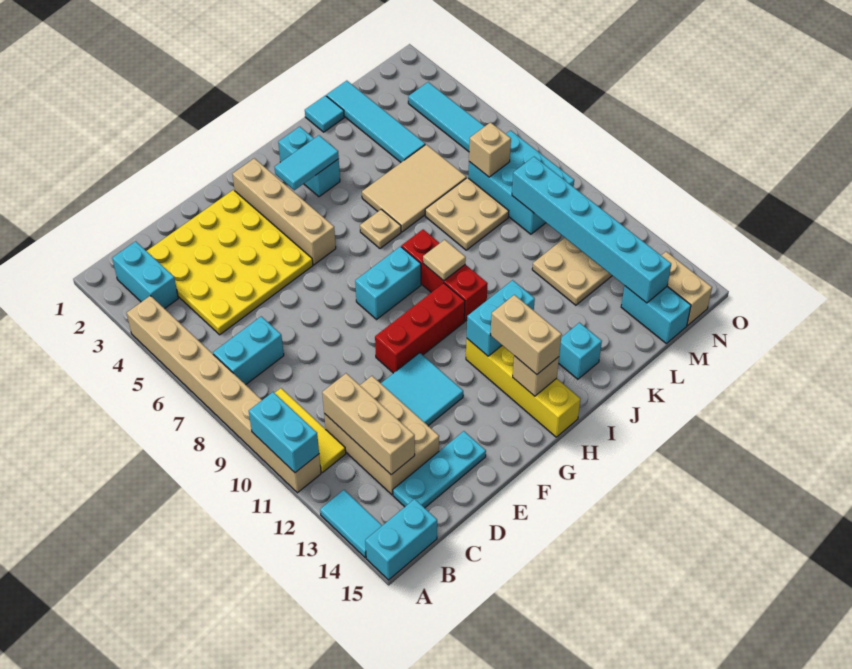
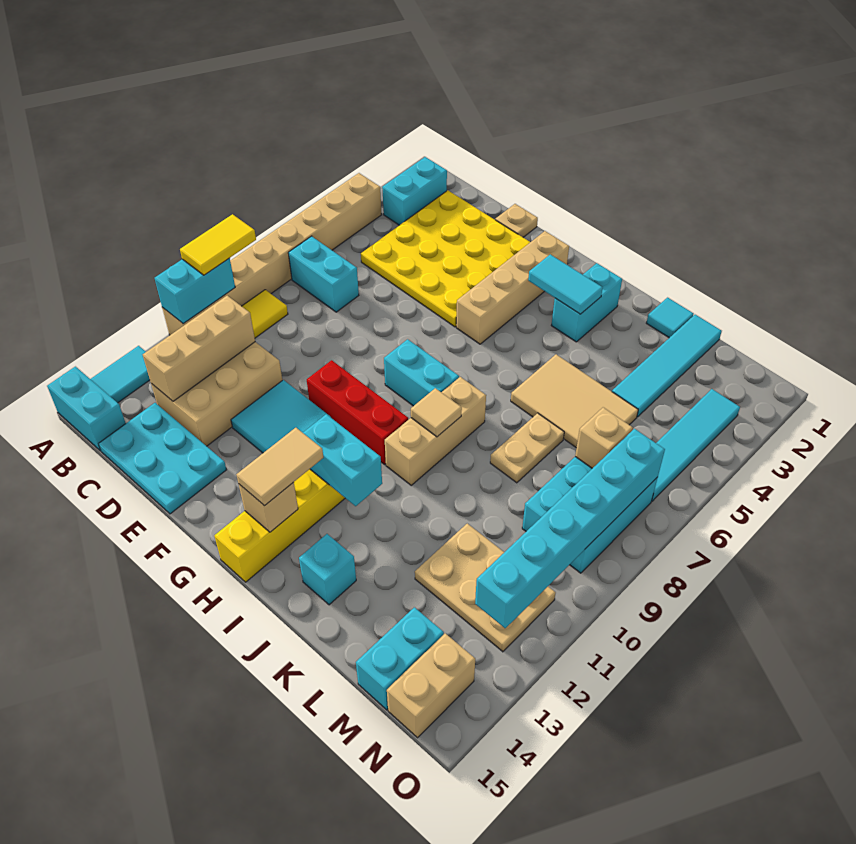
none -> yellow 1x2 tile [180,214,256,275]
cyan 1x3 plate [393,431,486,508] -> cyan 2x3 plate [99,403,226,514]
tan 1x2 brick [491,295,562,374] -> tan 1x2 tile [236,428,323,506]
tan 1x1 plate [360,209,401,248] -> tan 1x1 plate moved to [495,204,538,237]
red 1x3 brick [401,230,488,321] -> tan 1x3 brick [385,377,486,485]
tan 2x2 plate [425,178,509,250] -> tan 1x2 plate [490,413,564,483]
cyan 1x6 brick [512,157,671,303] -> cyan 1x6 brick moved to [475,429,665,628]

